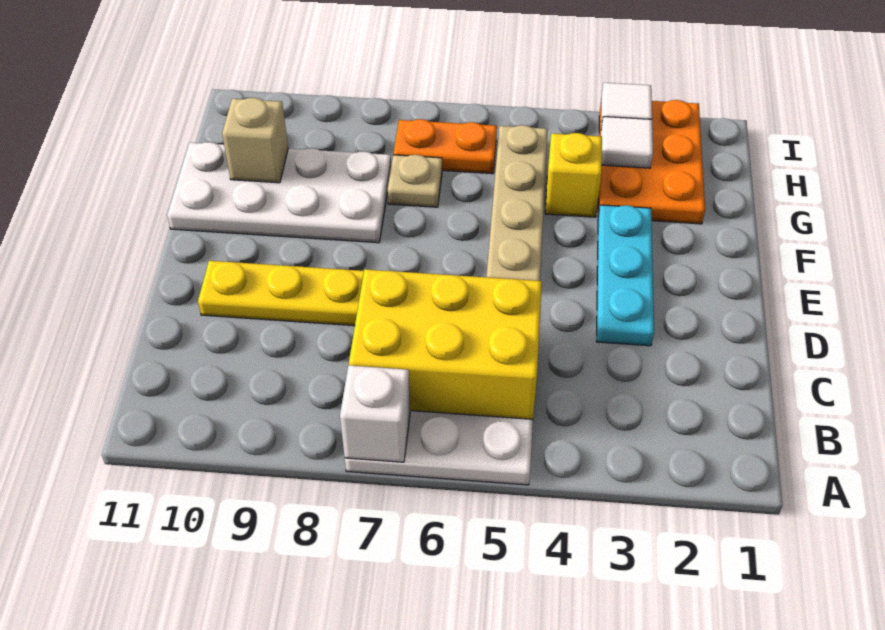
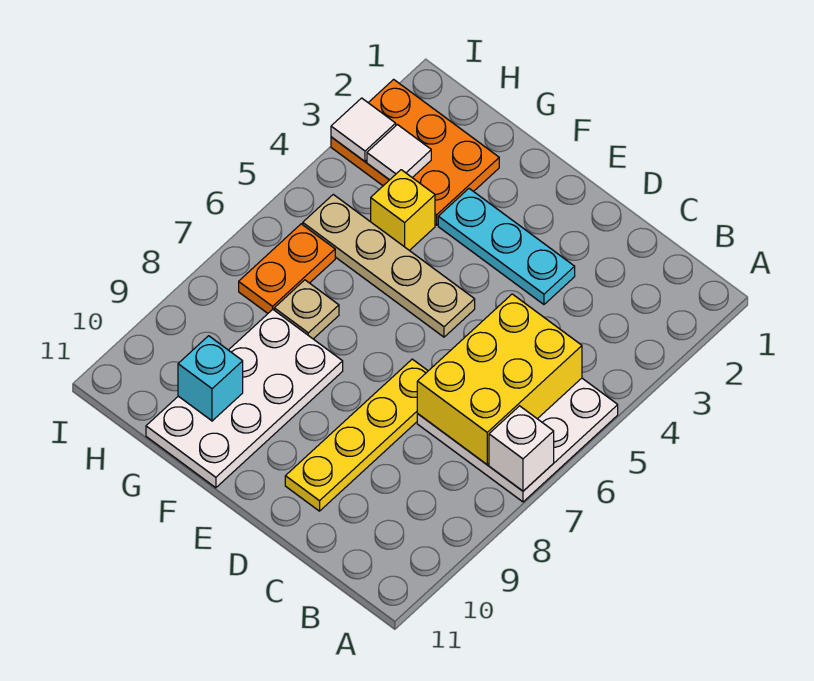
tan 1x1 brick [222,98,288,183] -> cyan 1x1 brick [178,336,243,421]

